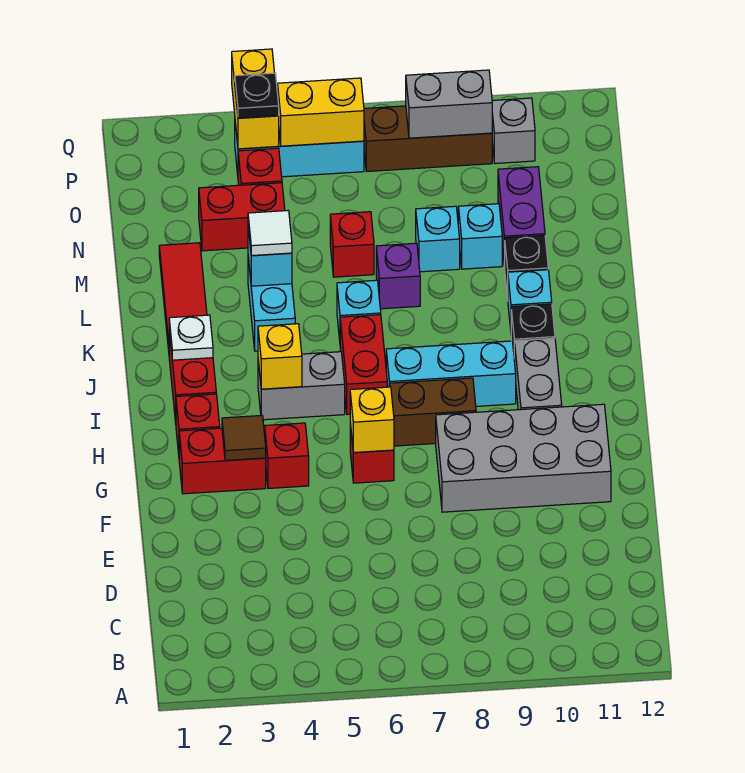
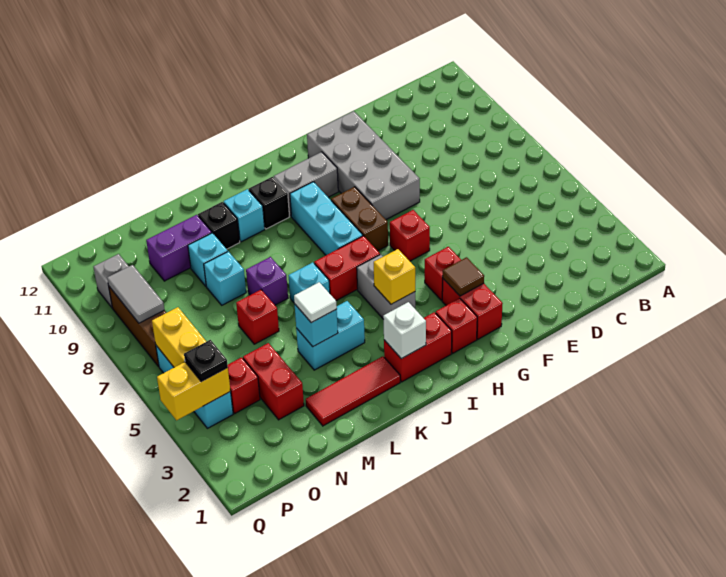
yellow 1x1 brick [350,387,394,453] -> none
white 1x1 plate [169,315,213,360] -> white 1x1 brick [383,302,426,359]
grey 1x2 brick [406,70,492,138] -> grey 1x2 tile [107,265,164,323]

